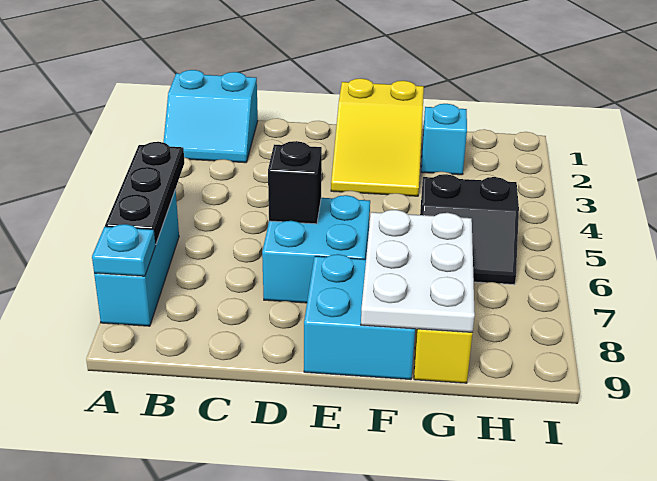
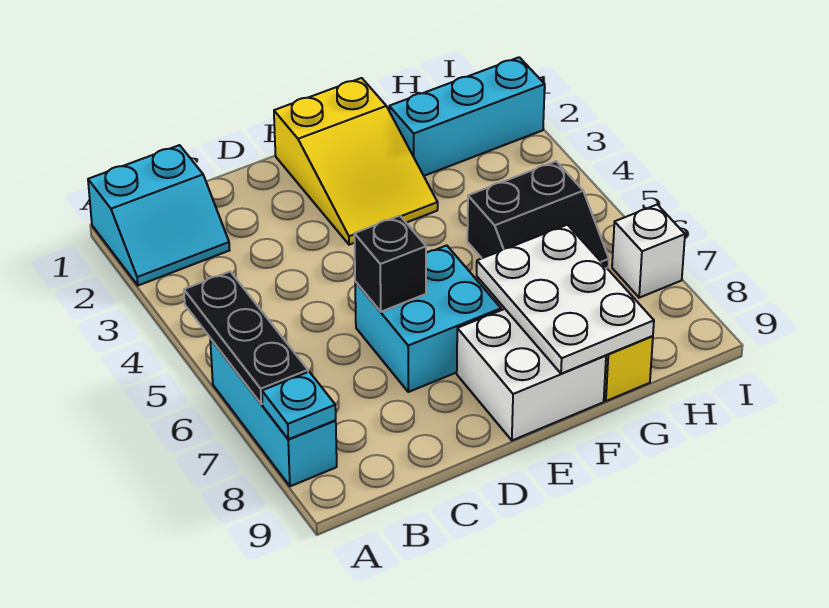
cyan 2x2 brick [304,254,415,380] -> white 2x2 brick [457,309,606,440]
cyan 1x1 brick [421,104,467,175] -> cyan 1x3 brick [389,57,545,176]
none -> white 1x1 brick [612,205,685,298]

